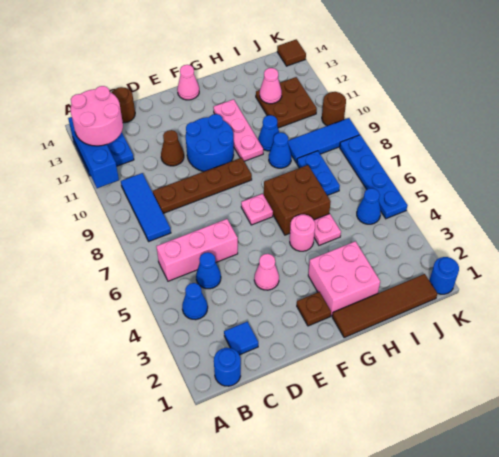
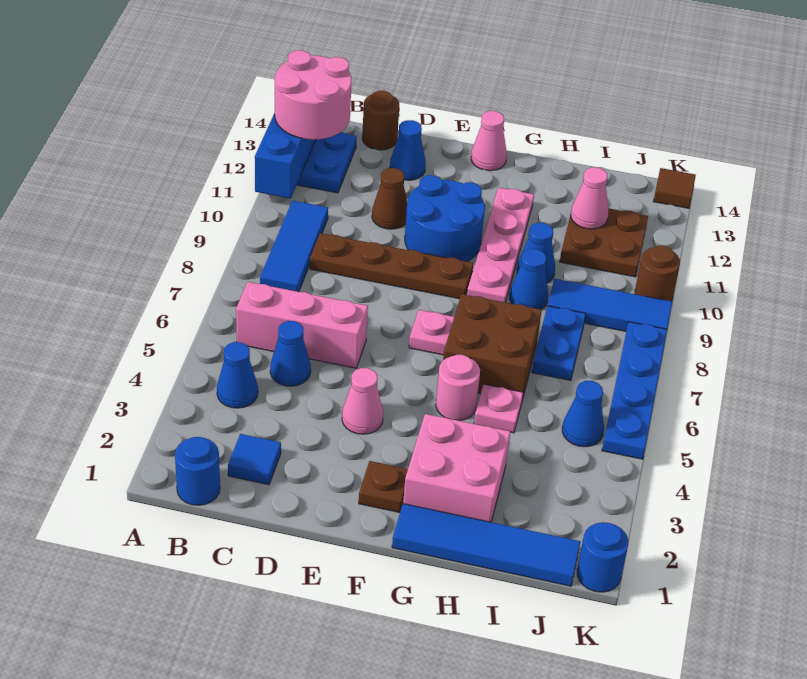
none -> blue 1x1 cone [390,120,426,180]
brown 1x4 tile [332,274,437,338] -> blue 1x4 tile [392,504,581,586]
pink 1x3 plate [213,99,263,161] -> pink 1x4 plate [467,188,534,303]

